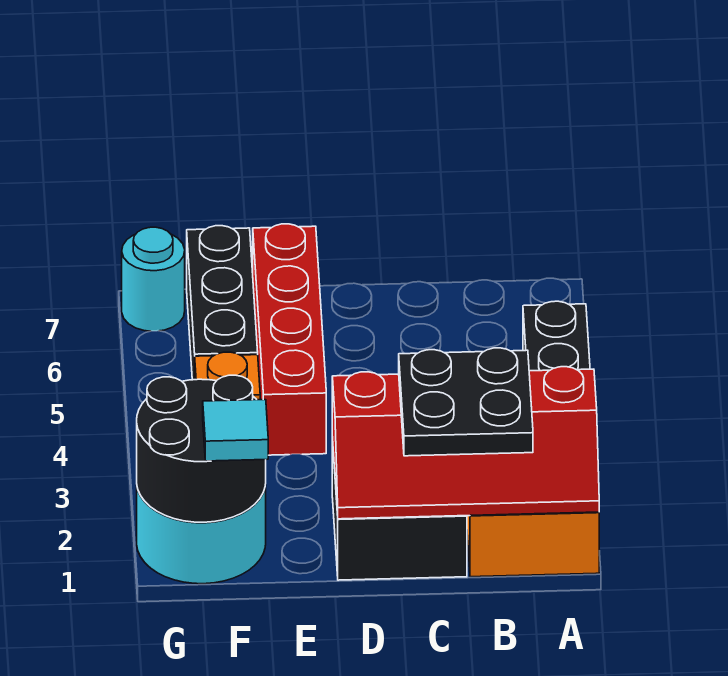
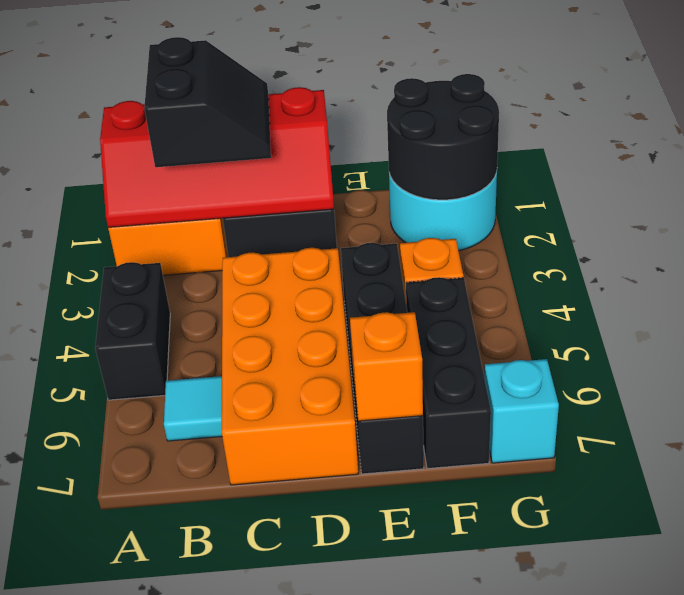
red 2x4 slope [332,367,599,519] -> red 2x4 slope turned to [100,87,334,227]
black 2x2 plate [399,348,533,456] -> black 2x2 slope [144,37,271,167]
none -> orange 2x4 brick [222,248,358,485]
red 1x4 brick [253,224,326,455] -> black 1x4 brick [341,243,424,474]
none -> orange 1x1 brick [350,312,423,421]
cyan 1x1 tile [203,400,268,461] -> cyan 1x1 tile moved to [164,376,222,441]
cyan 1x1 round brick [122,227,185,331] -> cyan 1x1 brick [484,359,559,463]

